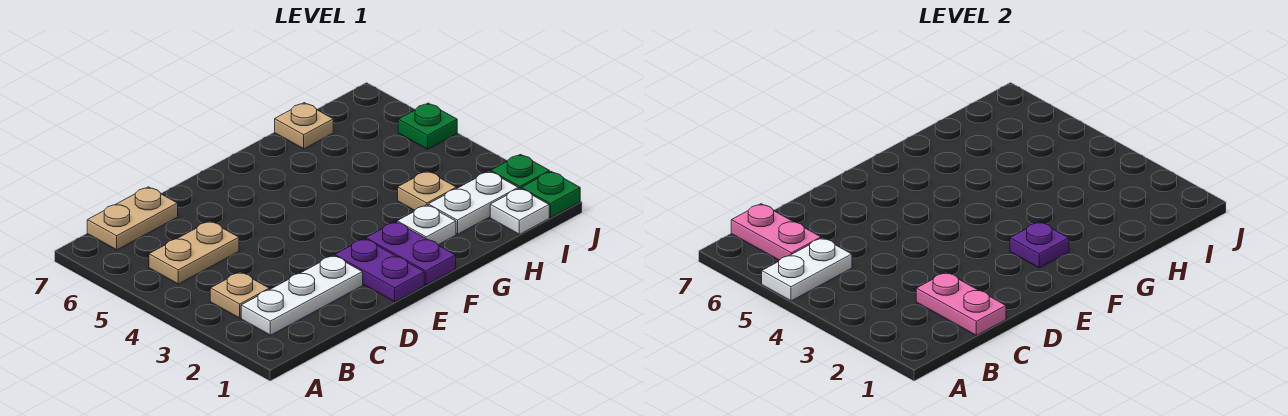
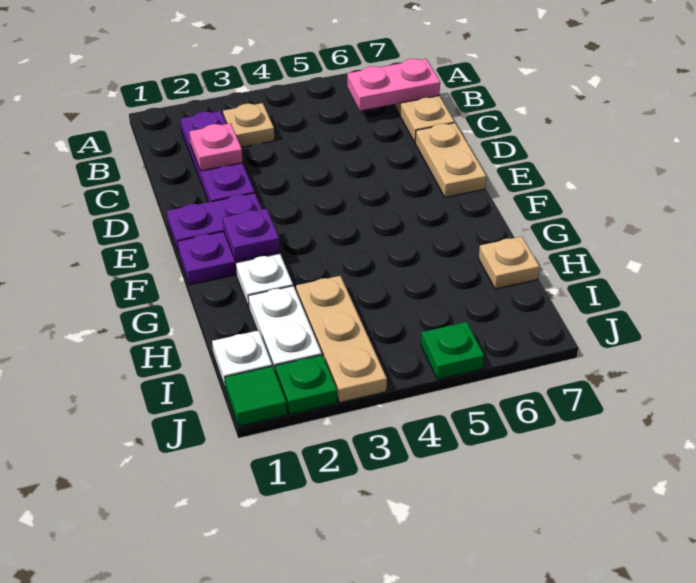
white 1x2 plate [762,238,852,301] -> none
white 1x3 plate [241,255,363,335] -> purple 1x3 plate [180,111,254,202]
tan 1x2 plate [149,221,239,284] -> tan 1x2 plate moved to [415,123,486,197]
pink 1x2 plate [916,272,1006,335] -> pink 1x1 plate [189,123,243,171]
tan 1x1 plate [398,171,456,211] -> tan 1x3 plate [296,276,387,403]
green 1x1 plate [521,172,580,218] -> green 1x1 tile [225,366,287,426]

